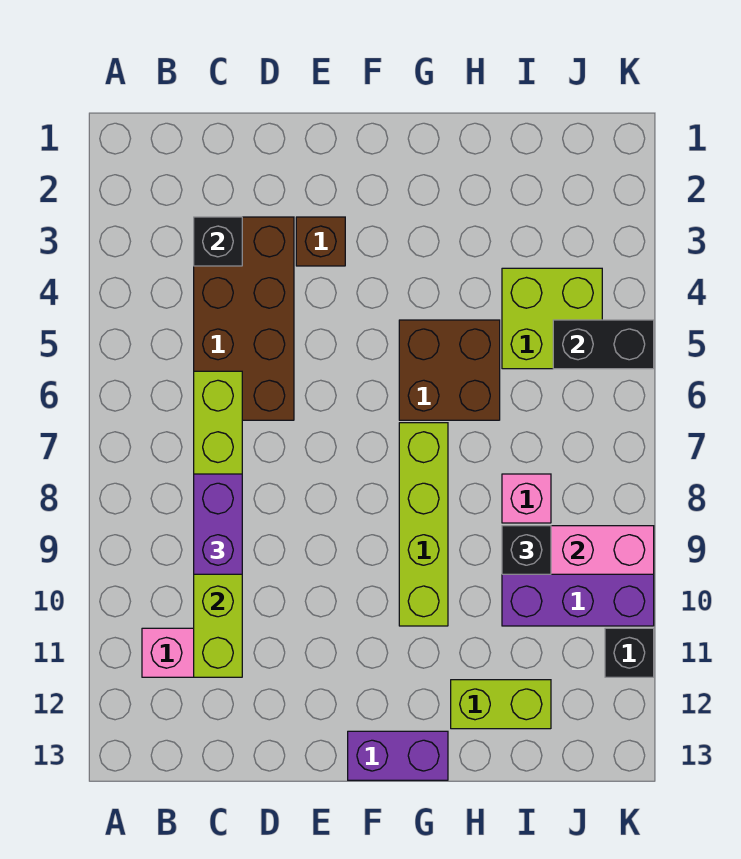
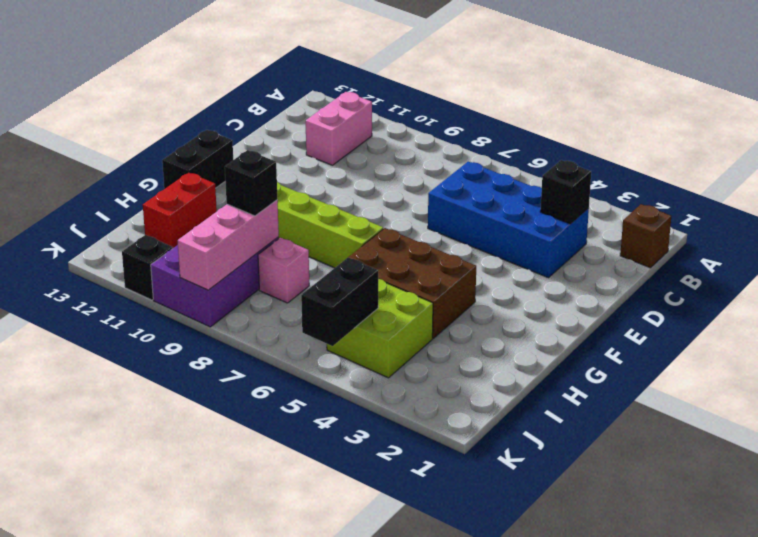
brown 2x4 brick [194,217,294,420] -> blue 2x4 brick [428,162,589,278]
lime 1x6 brick [194,371,242,677] -> none
purple 1x2 brick [194,474,242,574] -> none
brown 1x1 brick [296,217,345,266] -> brown 1x1 brick moved to [620,204,671,268]
purple 1x2 brick [348,731,448,780] -> black 1x2 brick [162,130,233,189]
brown 2x2 brick [399,320,500,420] -> brown 2x3 brick [348,228,476,338]
lime 1x2 brick [451,680,551,729] -> red 1x2 brick [143,172,217,248]

